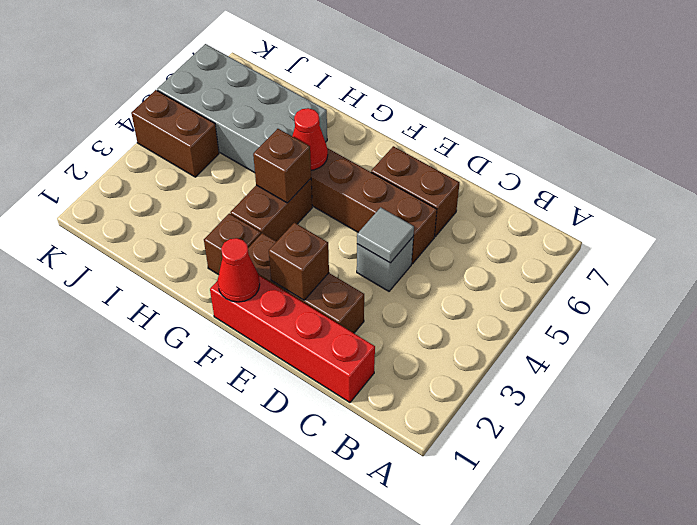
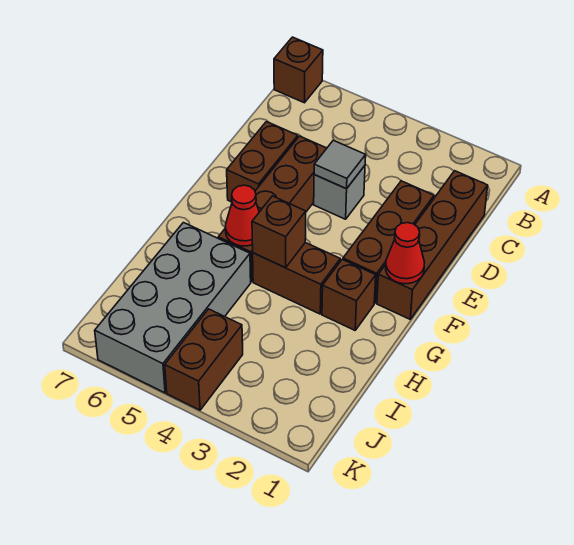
red 1x4 brick [210,276,375,402] -> brown 1x4 brick [377,171,488,319]
brown 1x1 brick [269,223,329,300] -> brown 1x1 brick moved to [274,37,323,103]

